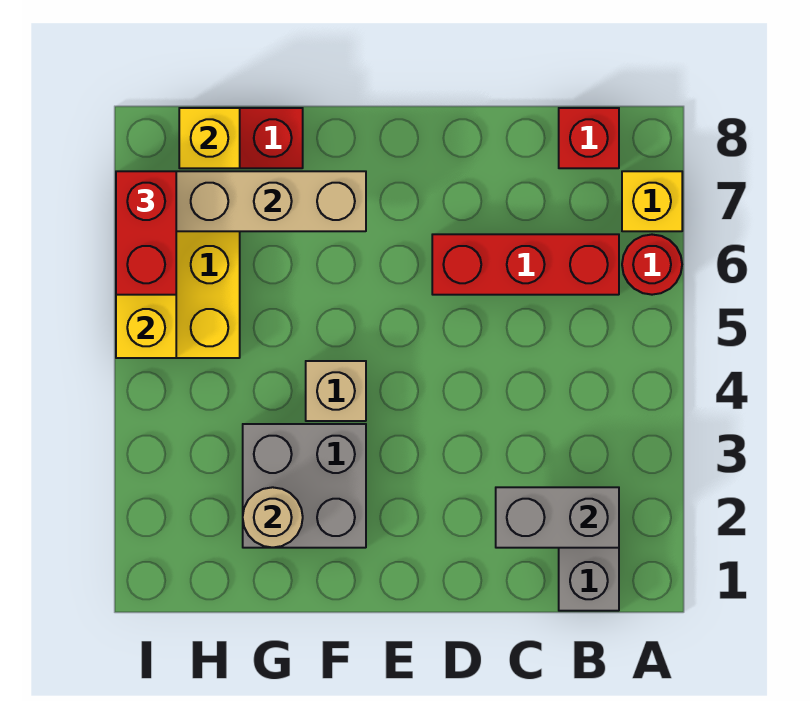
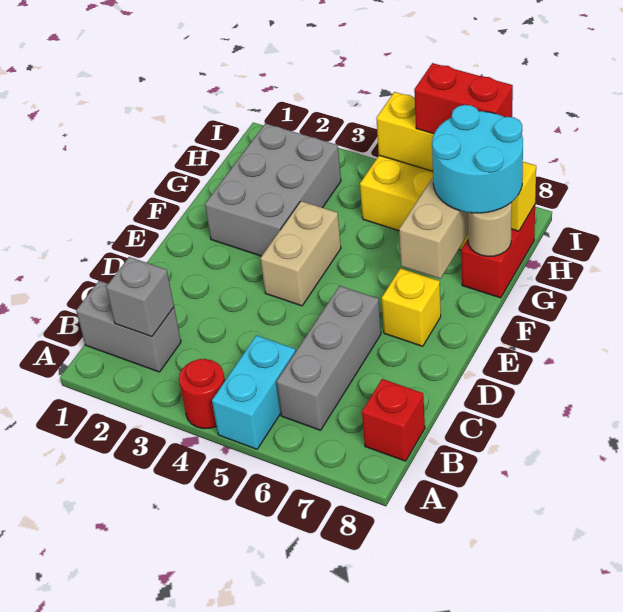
none -> cyan 1x2 brick [212,335,296,449]
red 1x1 round brick [622,235,682,295] -> red 1x1 round brick moved to [179,359,225,429]
yellow 1x1 brick [622,171,682,231] -> yellow 1x1 brick moved to [382,268,441,346]
grey 1x2 brick [496,487,619,548] -> grey 1x1 brick [106,257,174,337]
red 1x3 brick [432,234,619,295] -> grey 1x3 brick [277,286,381,430]
grey 2x2 brick [243,424,366,548] -> grey 2x3 brick [205,123,341,256]
tan 1x1 brick [306,361,366,421] -> tan 1x2 brick [261,201,341,306]
tan 1x1 round brick [243,487,303,548] -> tan 1x1 round brick moved to [468,203,512,256]
none -> cyan 2x2 round brick [432,105,523,213]

